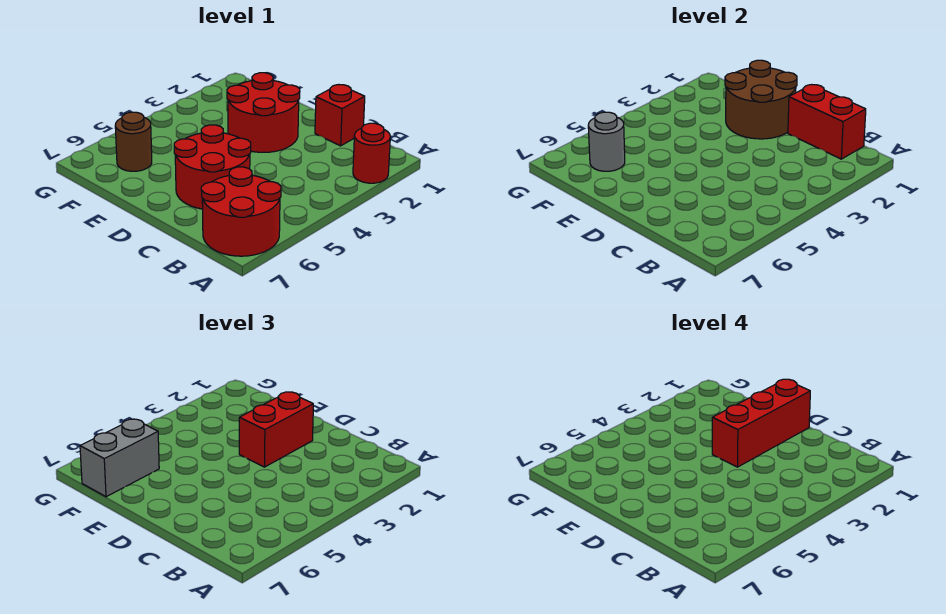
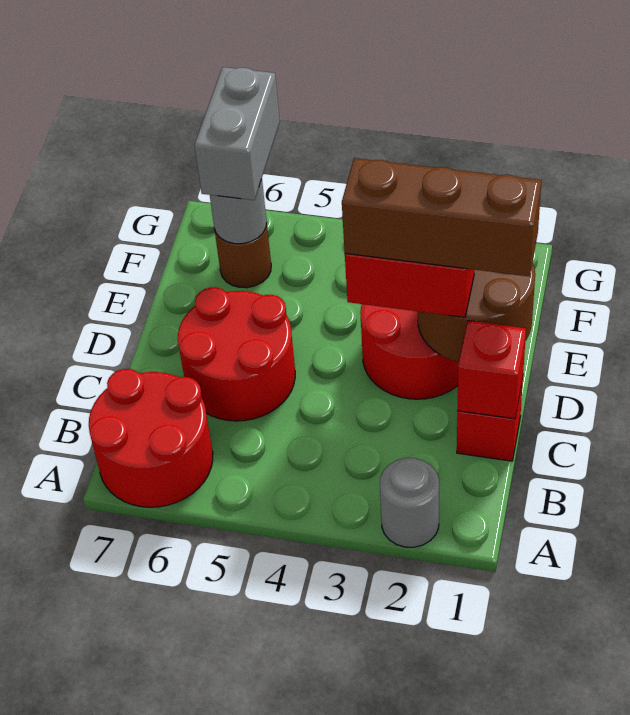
red 1x1 round brick [353,123,390,183] -> grey 1x1 round brick [380,458,439,547]
red 1x2 brick [788,85,866,159] -> red 1x1 brick [457,321,526,419]
red 1x3 brick [712,379,810,467] -> brown 1x3 brick [342,158,541,276]
grey 1x2 brick [80,419,159,497] -> grey 1x2 brick turned to [194,67,280,200]

